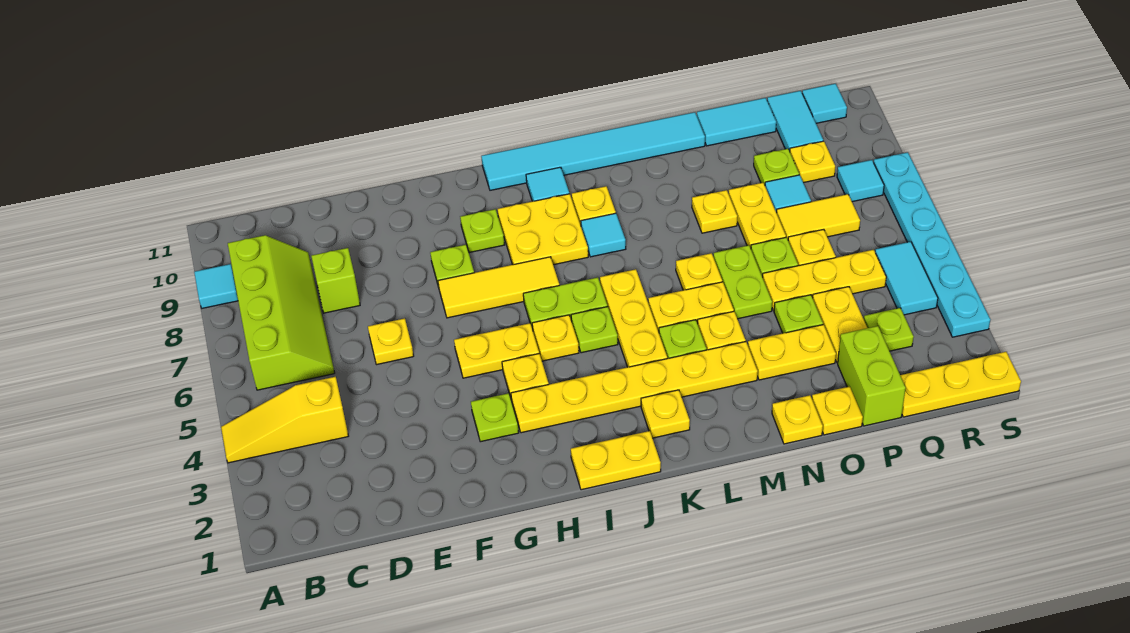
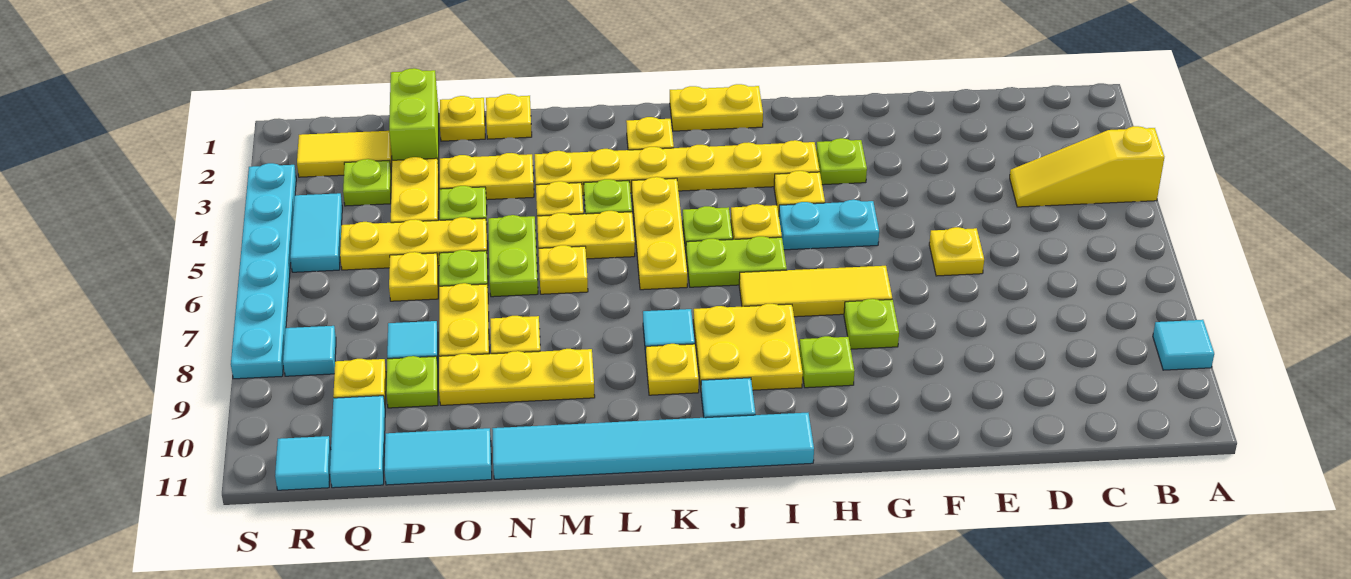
yellow 1x3 slope [221,377,348,463] -> yellow 1x3 slope turned to [1010,126,1164,207]
lime 2x4 slope [228,235,335,390] -> none
lime 1x1 brick [311,248,360,313] -> none
yellow 1x2 plate [454,323,539,378] -> cyan 1x2 plate [779,200,879,250]
yellow 1x2 tile [776,194,860,239] -> yellow 1x2 tile moved to [297,131,392,177]
yellow 1x3 plate [900,352,1021,417] -> yellow 1x3 plate moved to [439,349,595,405]

